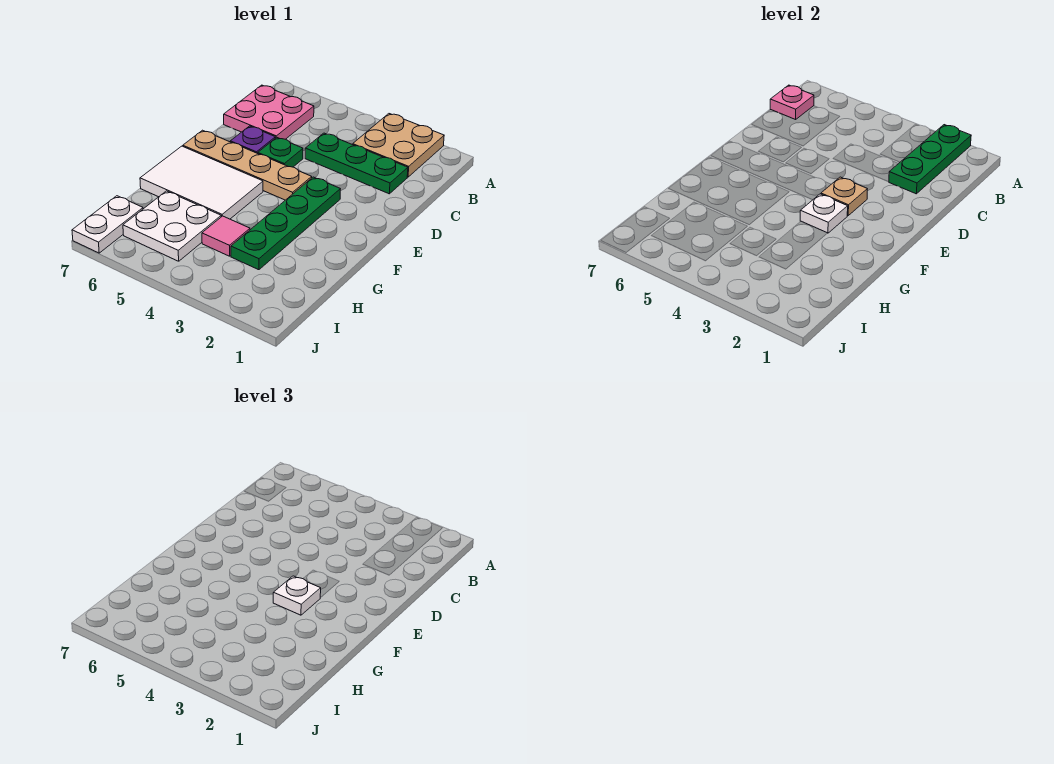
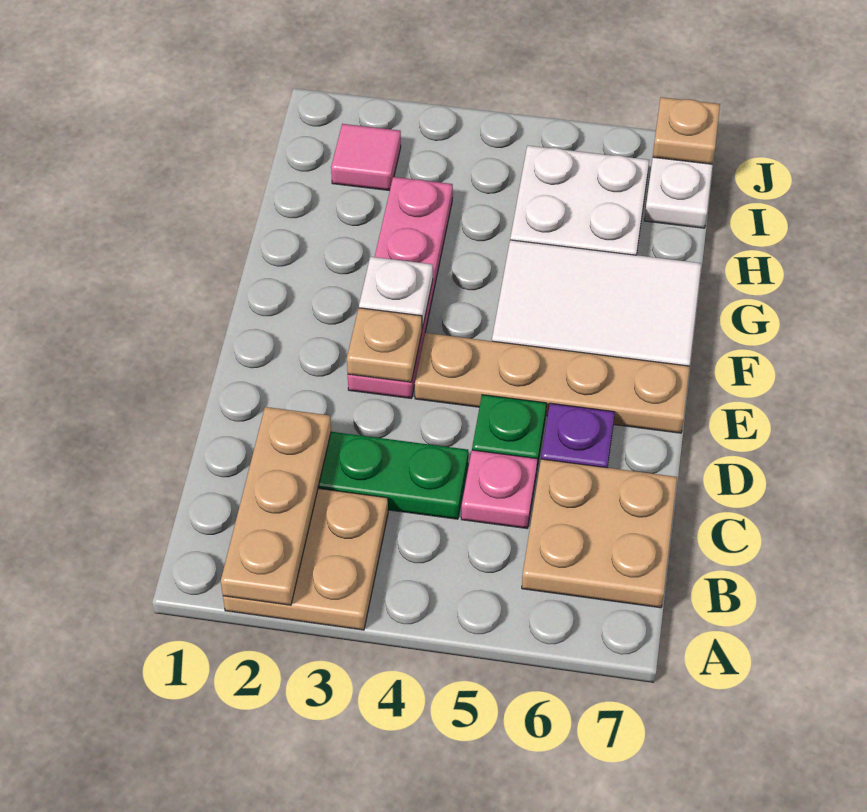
green 1x3 plate [889,125,971,194] -> tan 1x3 plate [221,407,331,605]
pink 2x2 plate [224,85,314,139] -> tan 2x2 plate [522,459,677,608]
pink 1x1 plate [770,85,814,119] -> pink 1x1 plate moved to [461,450,537,529]
green 1x4 plate [231,177,340,270] -> pink 1x4 plate [348,177,453,398]
white 1x1 plate [273,576,321,615] -> none
pink 1x1 tile [202,216,250,256] -> pink 1x1 tile moved to [331,124,401,191]
none -> tan 1x1 plate [653,97,720,164]

